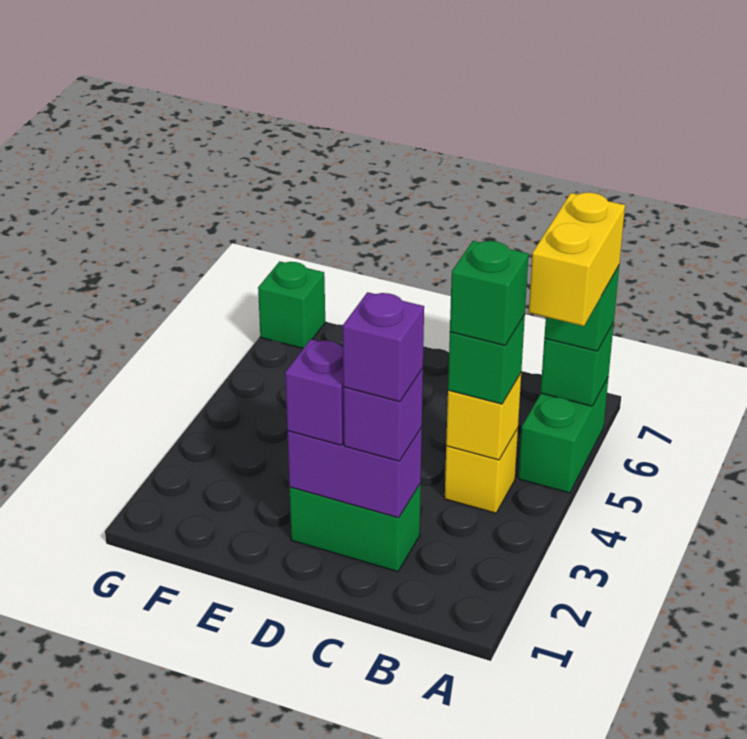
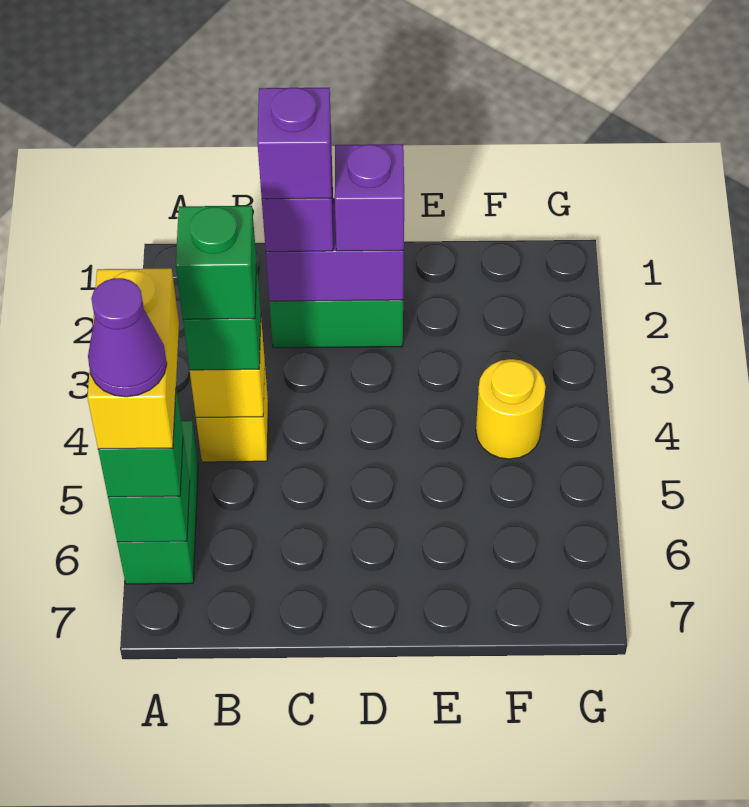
none -> purple 1x1 cone [88,278,167,397]
none -> yellow 1x1 round brick [476,359,546,459]
green 1x1 brick [258,262,325,348] -> none

